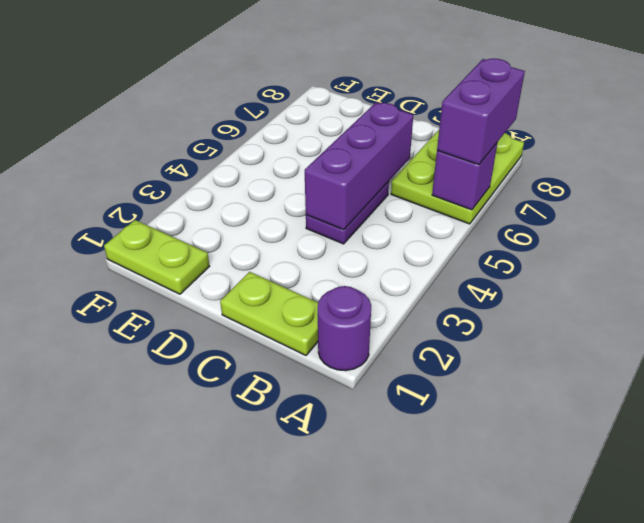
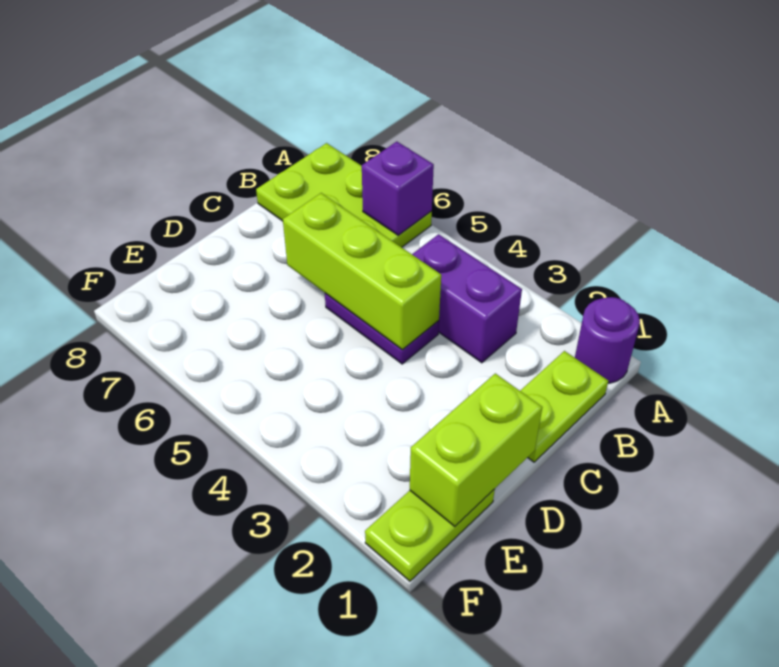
purple 1x2 brick [437,58,525,165] -> purple 1x2 brick moved to [412,234,522,363]
purple 1x3 brick [305,103,413,230] -> lime 1x3 brick [283,193,441,350]
none -> lime 1x2 brick [410,373,542,526]

